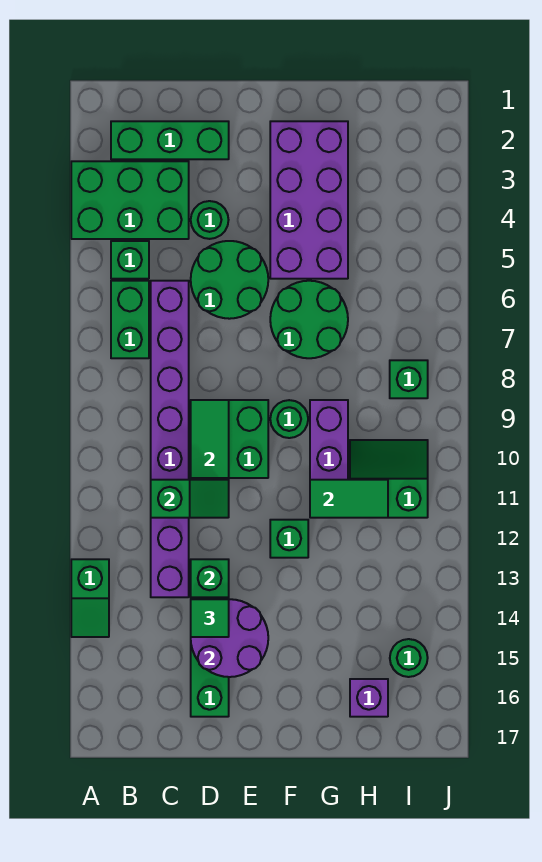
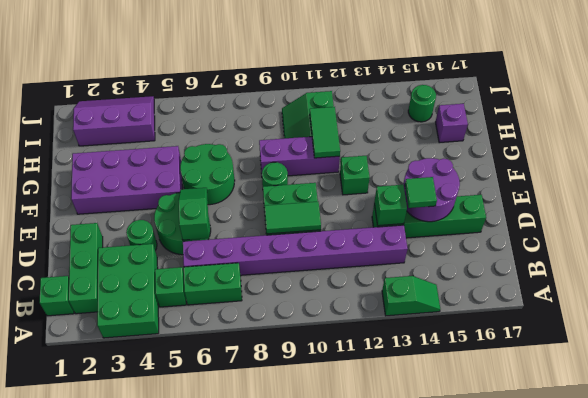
green 1x2 slope [151,480,229,518] -> green 1x2 slope moved to [178,188,209,240]
none -> purple 2x3 slope [73,96,155,146]
green 1x1 brick [390,360,428,398] -> green 1x1 brick moved to [40,276,74,316]

